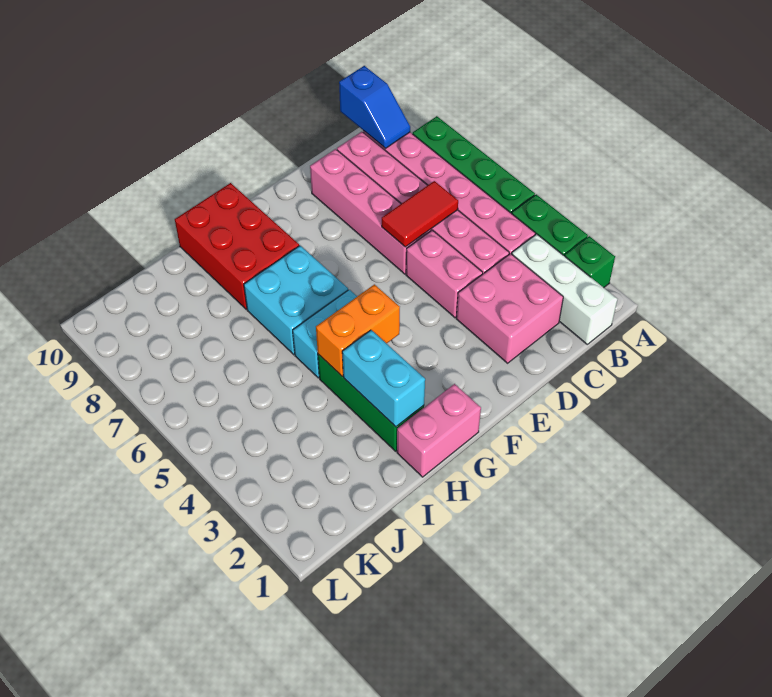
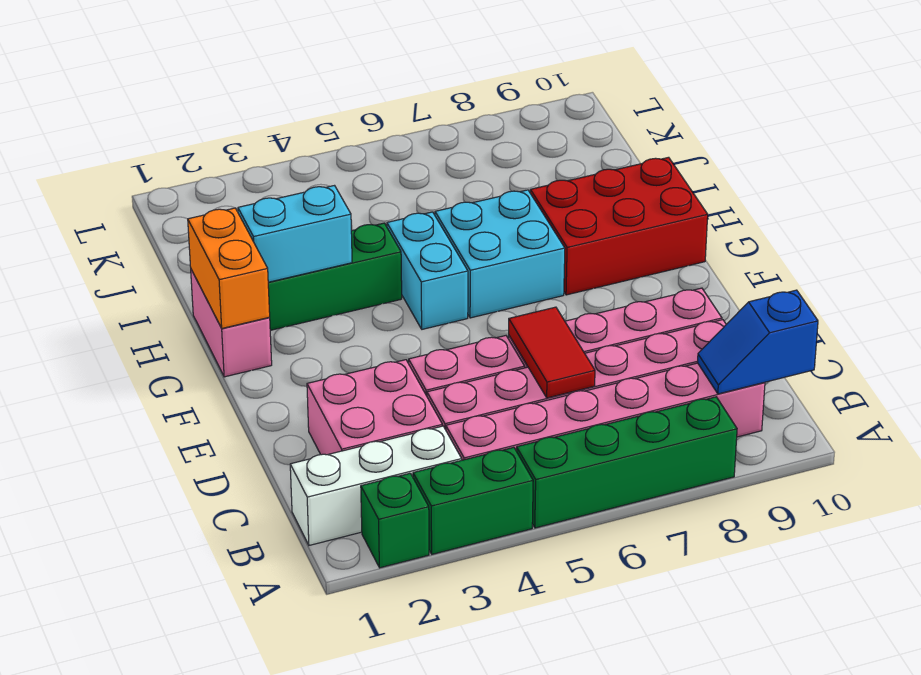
orange 1x2 brick [316,284,400,376] -> orange 1x2 brick moved to [188,208,270,328]

